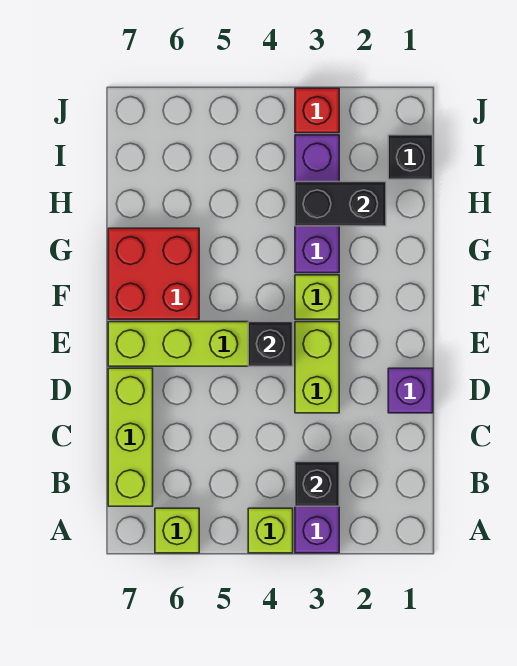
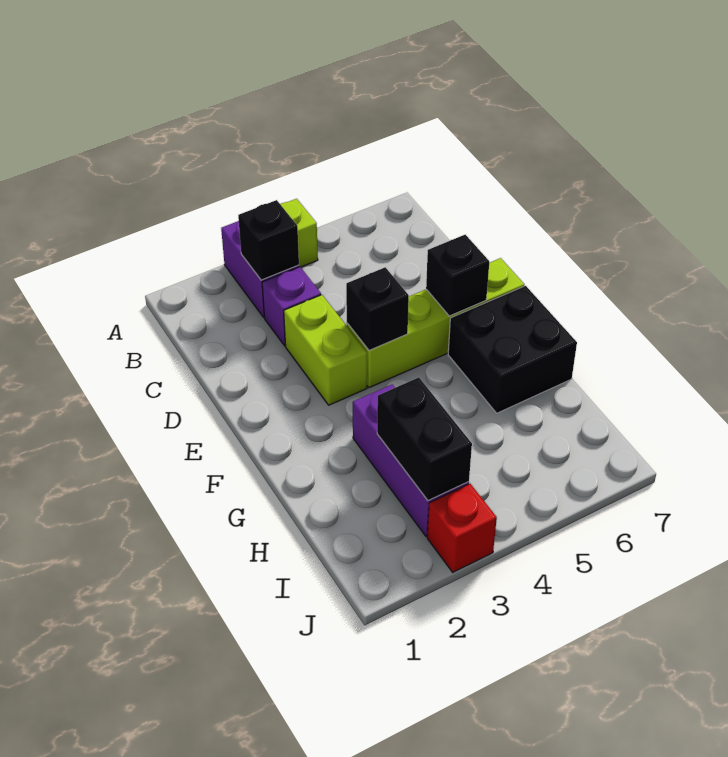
lime 1x1 brick [155,508,199,553] -> none
lime 1x3 brick [108,368,153,506] -> none
purple 1x1 brick [388,368,433,413] -> purple 1x1 brick moved to [262,267,321,346]
lime 1x1 brick [295,275,339,319] -> none
red 2x2 brick [108,228,199,319] -> black 2x2 brick [448,286,577,413]
black 1x2 brick [295,182,386,226] -> black 1x2 brick turned to [377,377,472,500]
black 1x1 brick [388,135,433,179] -> black 1x1 brick moved to [426,235,489,316]

